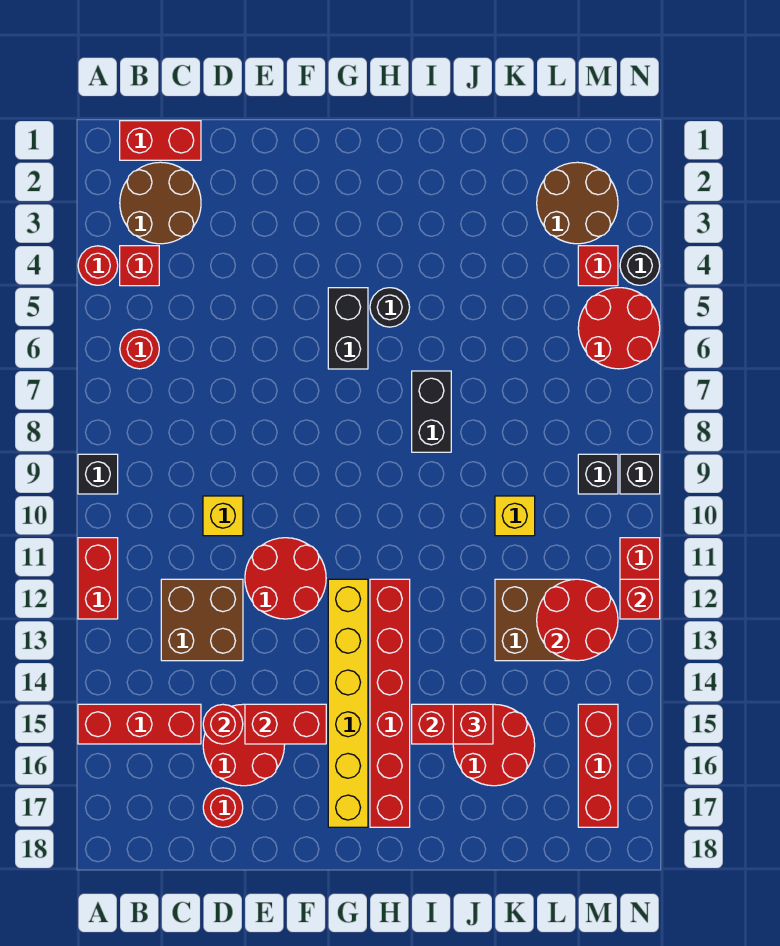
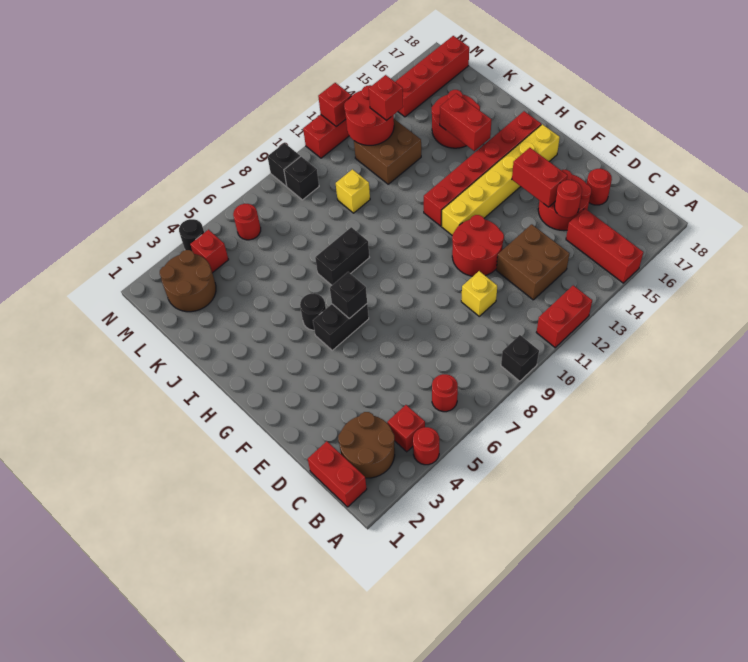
none -> black 1x1 brick [330,272,367,319]
red 1x1 brick [453,704,493,744] -> red 1x1 brick moved to [369,75,403,121]
red 2x2 round brick [578,288,660,369] -> red 1x1 round brick [233,204,261,240]
red 1x3 brick [578,704,618,827] -> red 1x4 brick [395,36,469,117]

